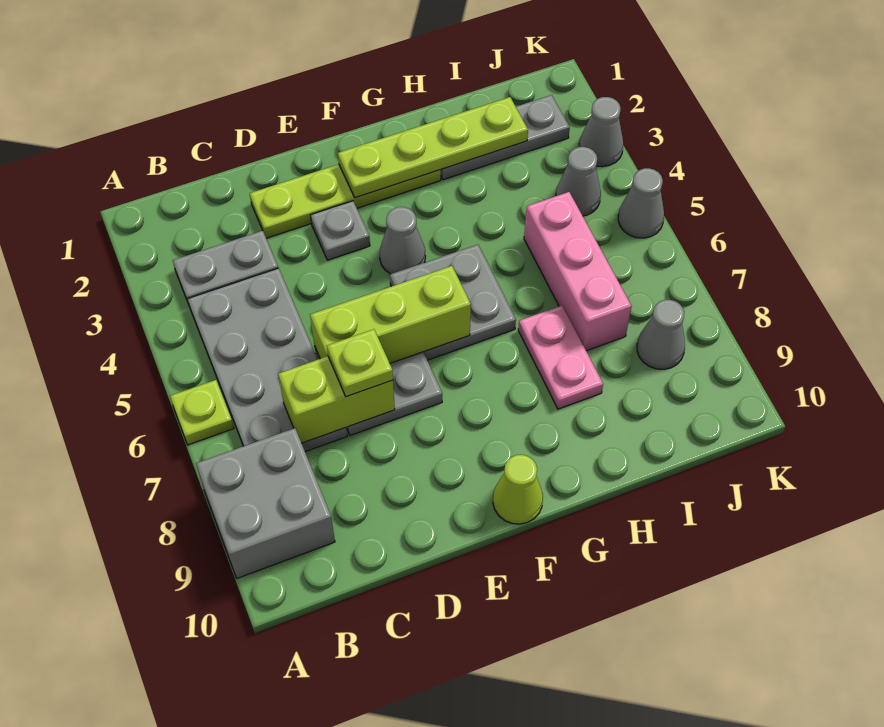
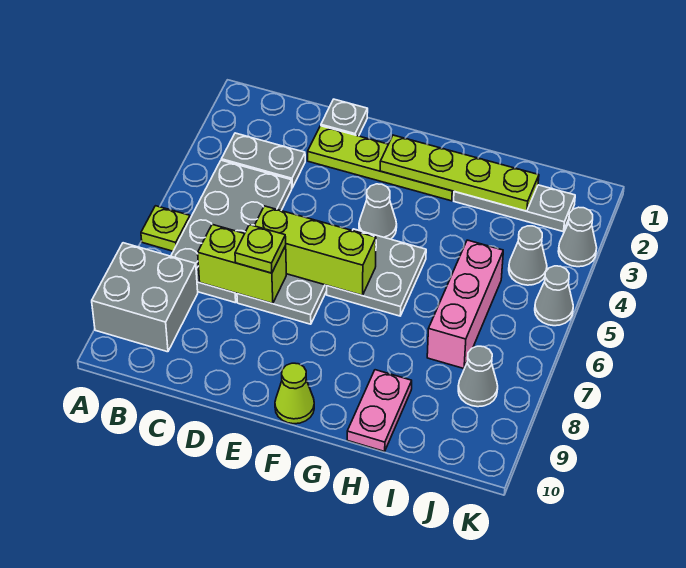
grey 1x1 plate [311,201,370,260] -> grey 1x1 plate moved to [321,99,368,136]
pink 1x2 plate [518,306,603,409] -> pink 1x2 plate moved to [347,370,412,451]

